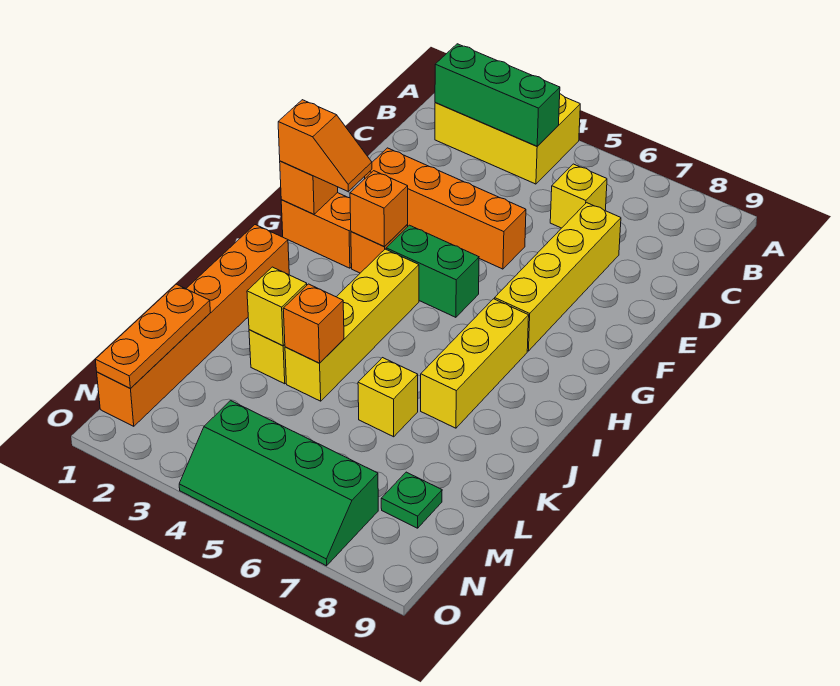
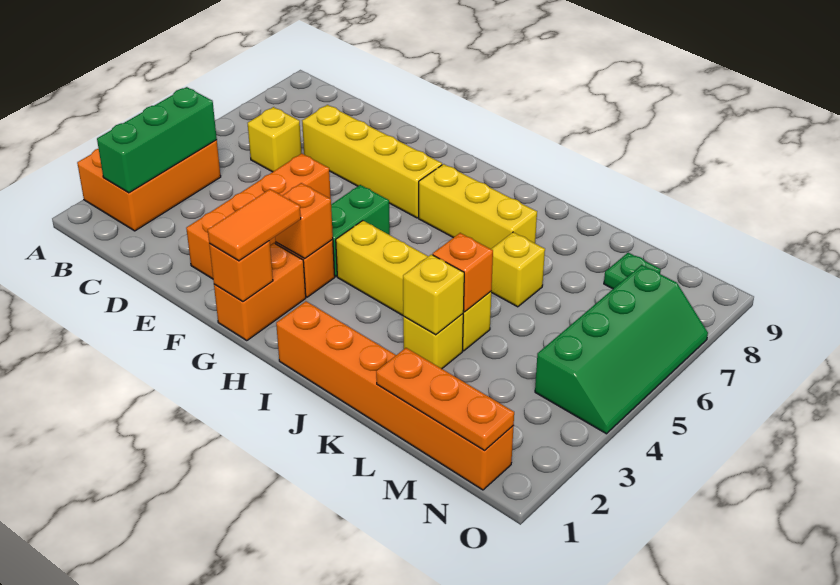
yellow 2x3 brick [435,94,580,184] -> orange 2x3 brick [77,140,221,231]
orange 1x2 slope [278,100,372,191] -> orange 1x2 tile [208,189,301,261]

